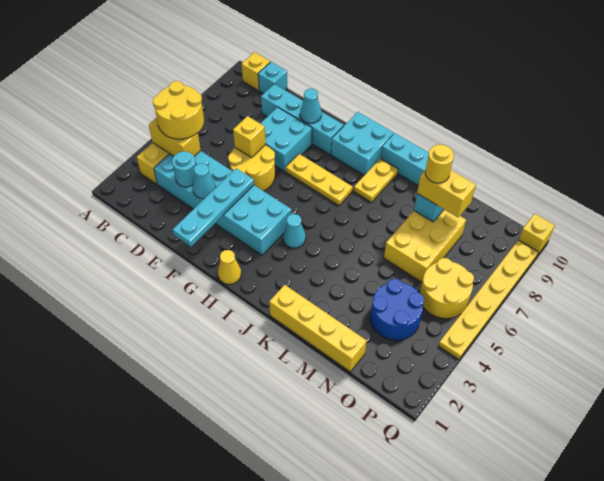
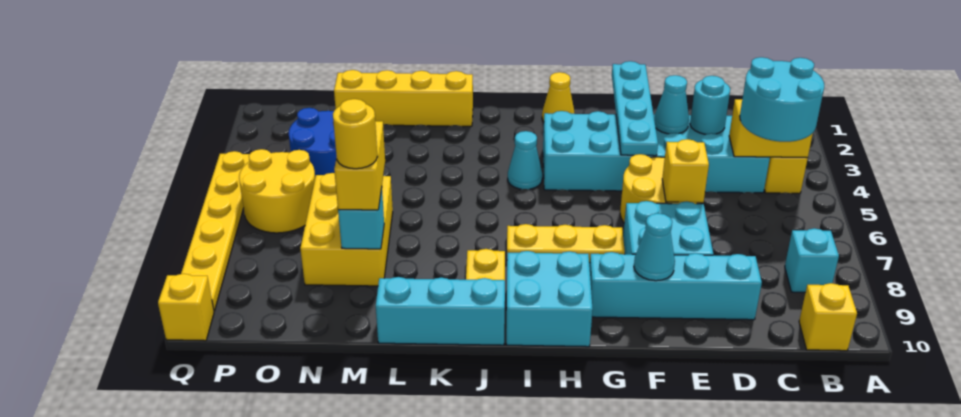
yellow 2x2 round brick [153,81,204,139] -> cyan 2x2 round brick [740,57,824,142]
cyan 1x1 brick [258,62,287,94] -> cyan 1x1 brick moved to [785,228,839,292]
yellow 1x2 brick [417,170,476,217] -> yellow 1x2 brick turned to [334,121,385,210]

